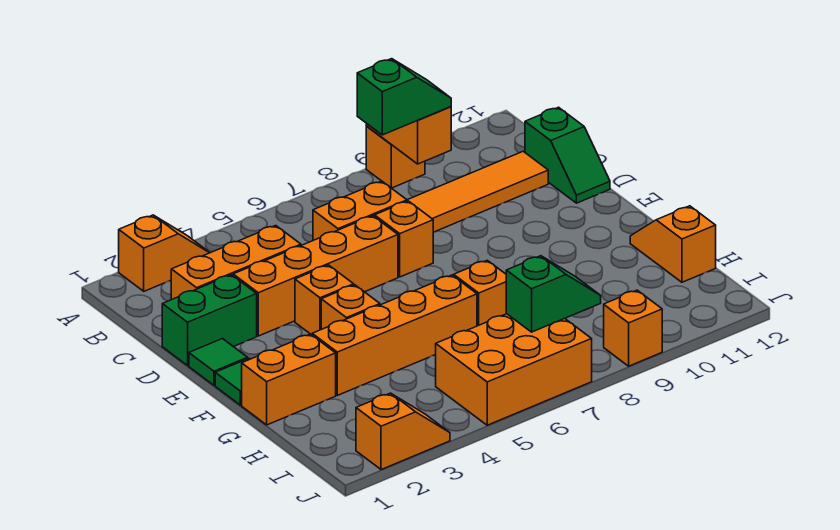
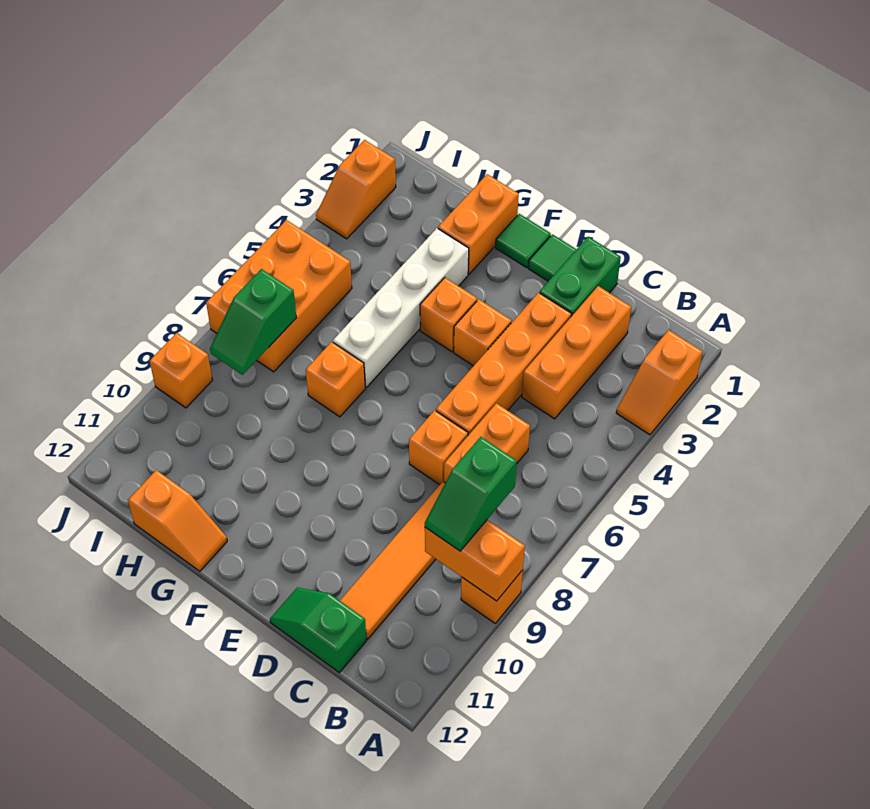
orange 1x4 brick [312,275,477,395] -> white 1x4 brick [333,228,469,387]

